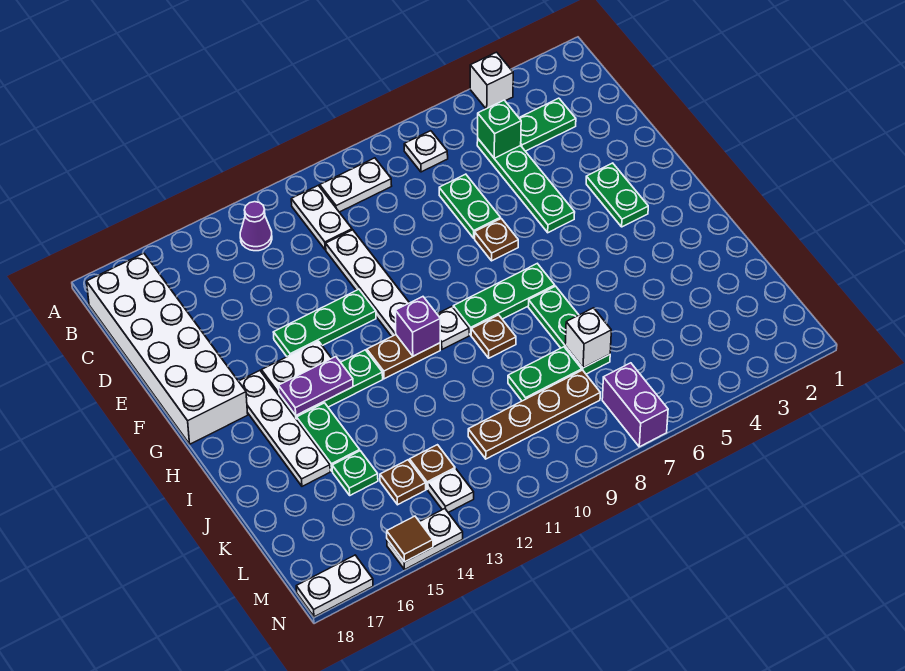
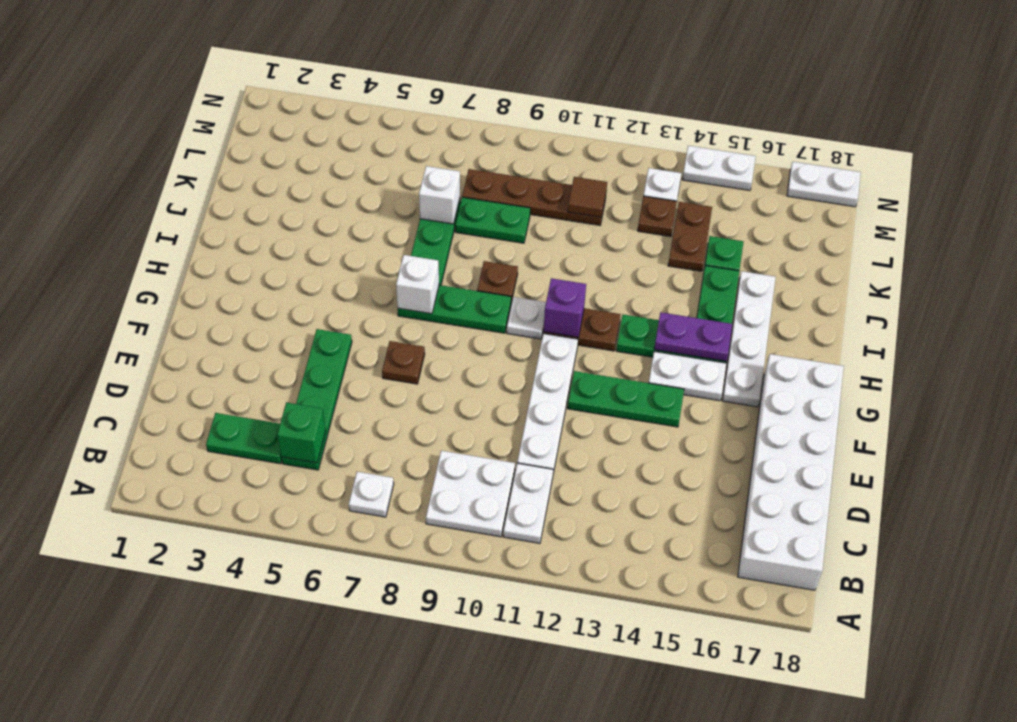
white 1x1 brick [470,52,513,109] -> white 1x1 brick moved to [396,255,439,314]
white 1x2 plate [320,158,392,212] -> white 2x2 plate [426,451,515,537]
purple 1x1 cone [240,202,272,251] -> none
green 1x2 plate [439,174,501,238] -> none
green 1x2 plate [586,163,648,227] -> none
brown 1x1 plate [380,460,426,505] -> brown 1x2 plate [668,202,712,271]
purple 1x2 brick [602,363,668,447] -> none
brown 1x1 tile [387,516,433,562] -> brown 1x1 tile moved to [568,177,607,217]

